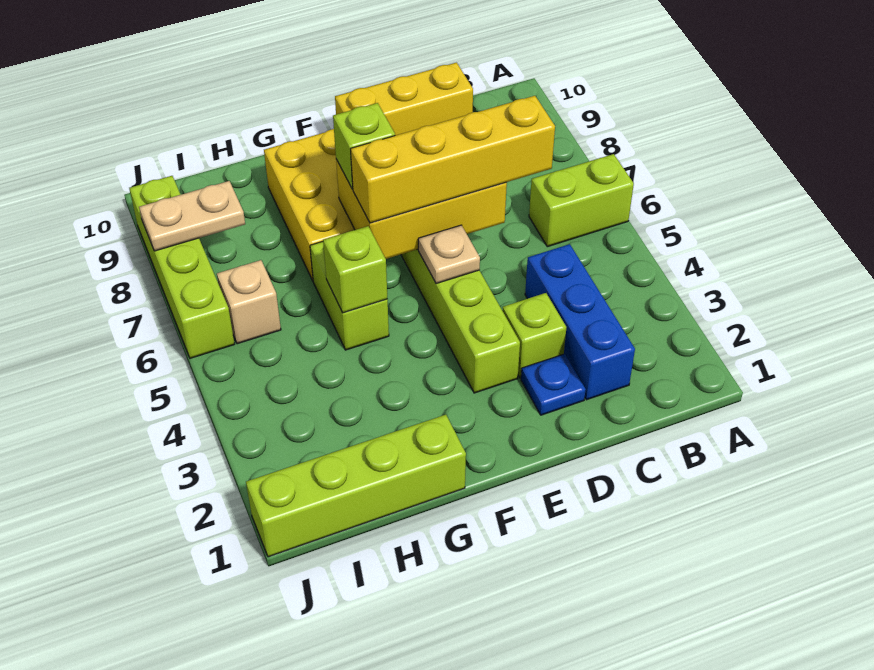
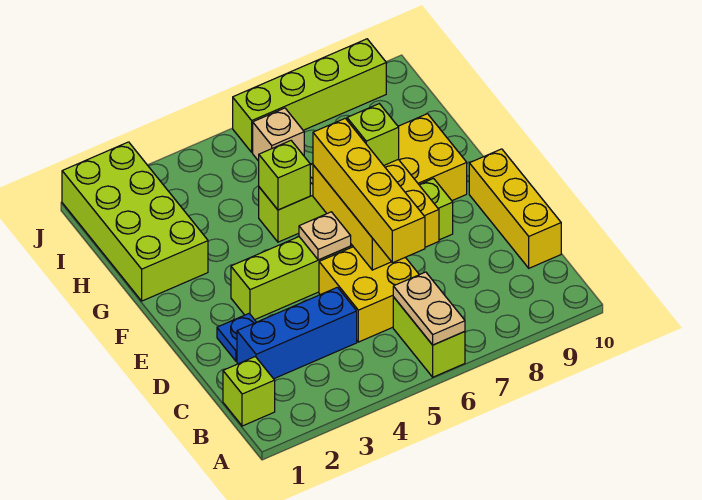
none -> yellow 2x2 brick [319,247,419,342]
lime 1x1 brick [502,293,566,378] -> lime 1x1 brick moved to [223,357,275,426]
lime 1x4 brick [246,414,466,557] -> lime 2x4 brick [62,142,208,301]
tan 1x2 plate [139,181,245,251] -> tan 1x2 plate moved to [393,272,465,345]

